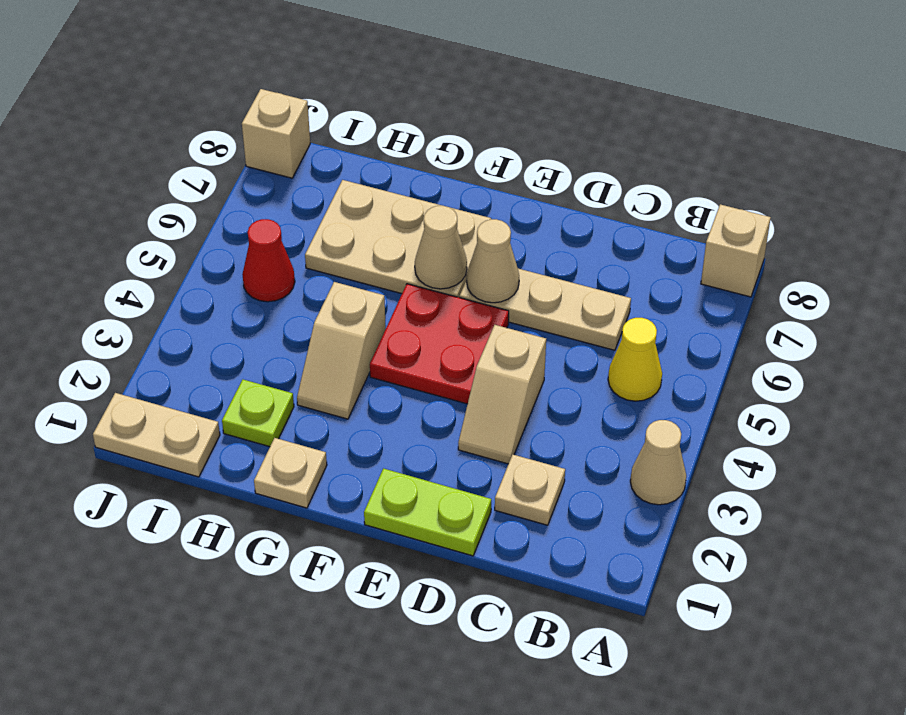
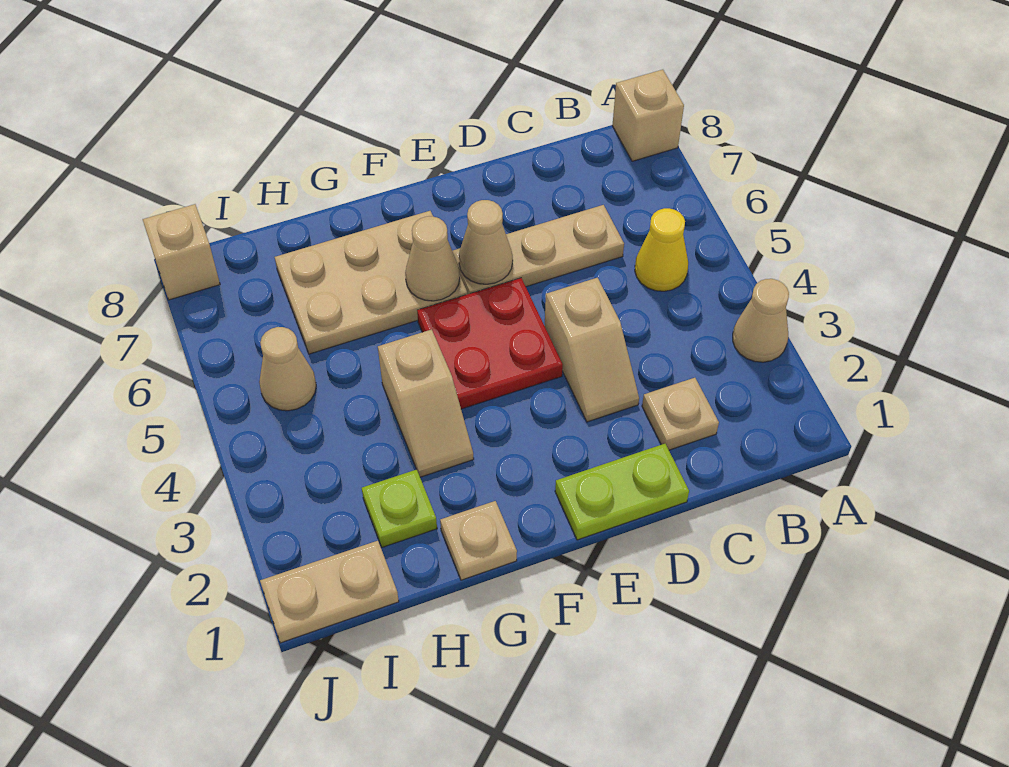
red 1x1 cone [242,219,295,302] -> tan 1x1 cone [259,327,316,411]

